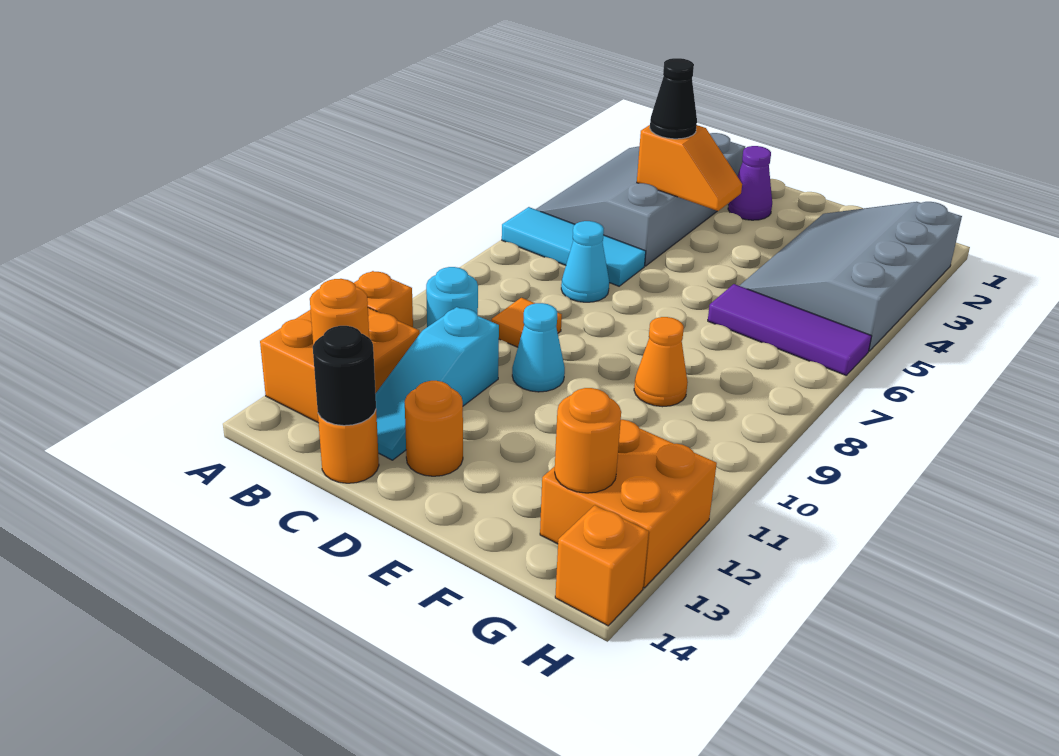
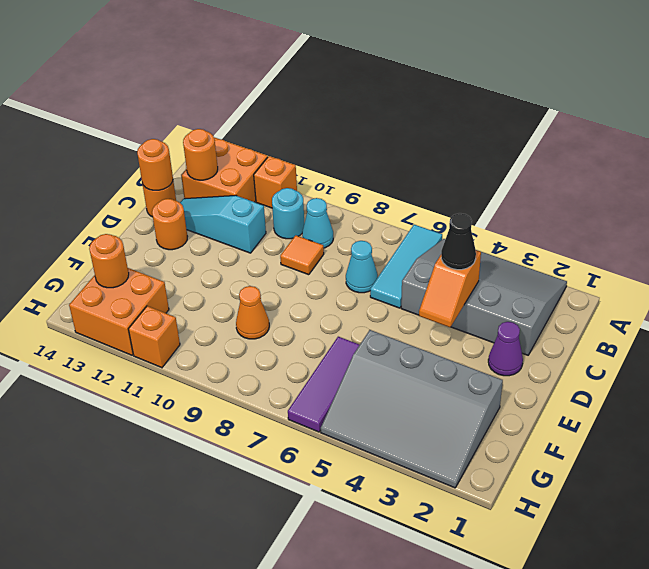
black 1x1 round brick [313,326,376,426] -> orange 1x1 round brick [137,139,173,190]
cyan 1x1 cone [512,303,565,392] -> cyan 1x1 cone moved to [302,198,333,248]
grey 3x4 slope [739,202,962,351] -> grey 3x4 slope turned to [321,330,503,488]
orange 1x1 brick [555,505,649,626] -> orange 1x1 brick moved to [129,306,180,368]

